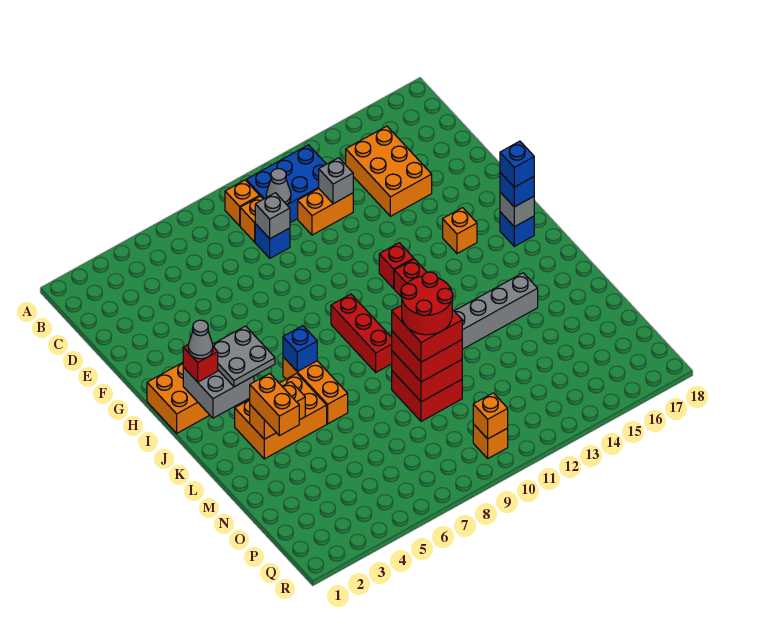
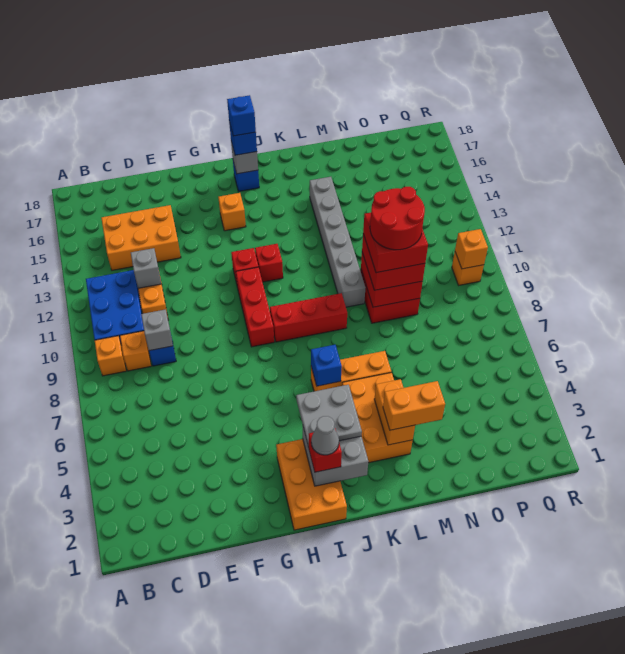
grey 1x1 cone [266,168,291,205] -> none
none -> red 1x3 brick [236,267,274,347]

